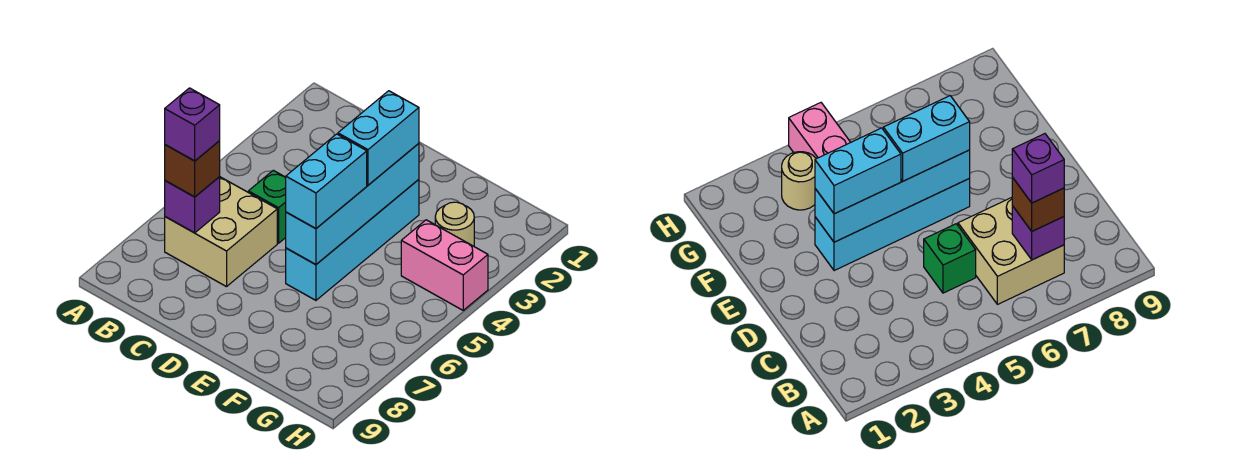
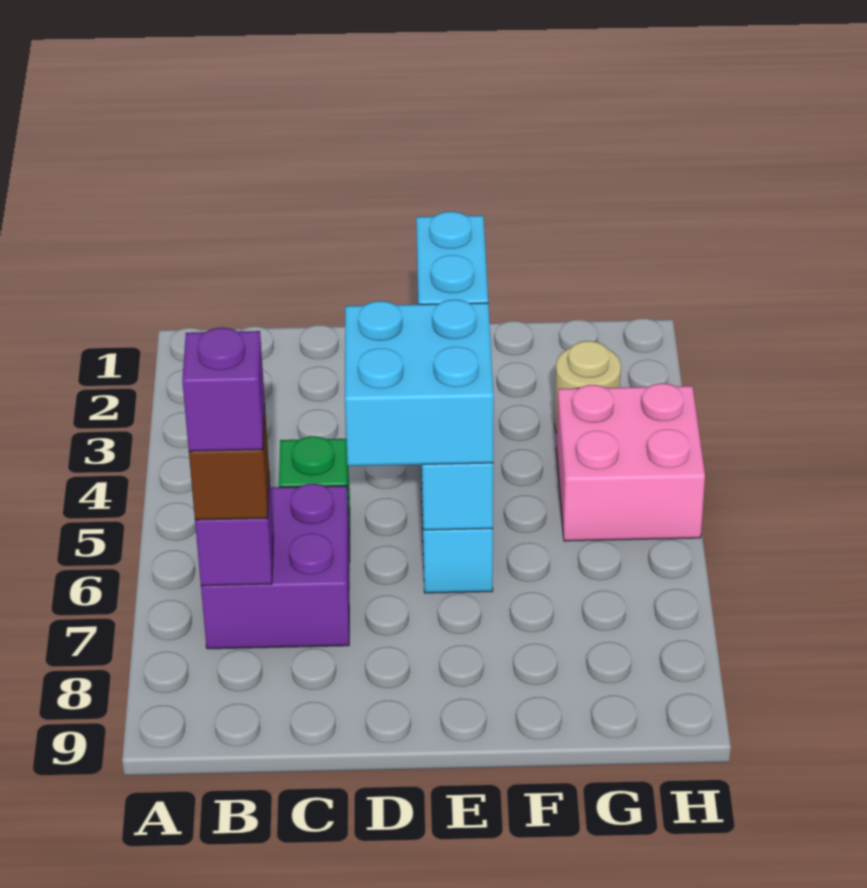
tan 2x2 brick [165,177,277,287] -> purple 2x2 brick [201,484,350,649]
cyan 1x2 brick [286,134,367,229] -> cyan 2x2 brick [345,300,494,466]
pink 1x2 brick [401,220,488,310] -> pink 2x2 brick [556,383,705,541]

